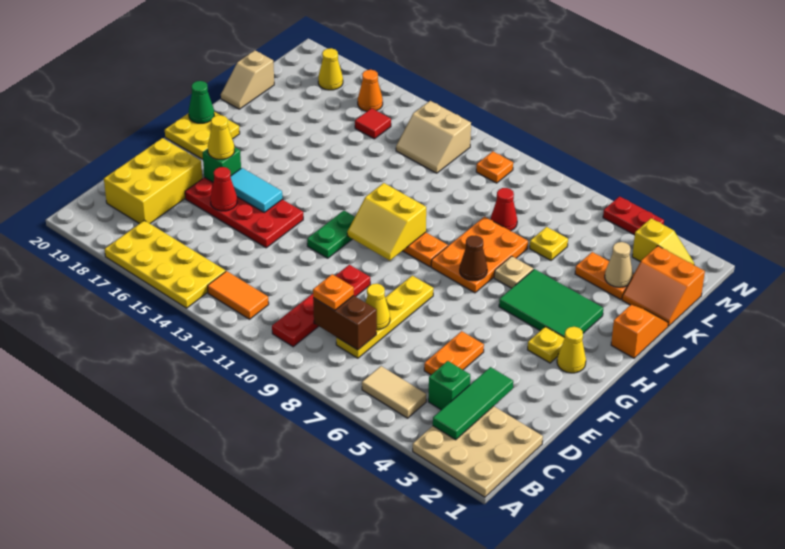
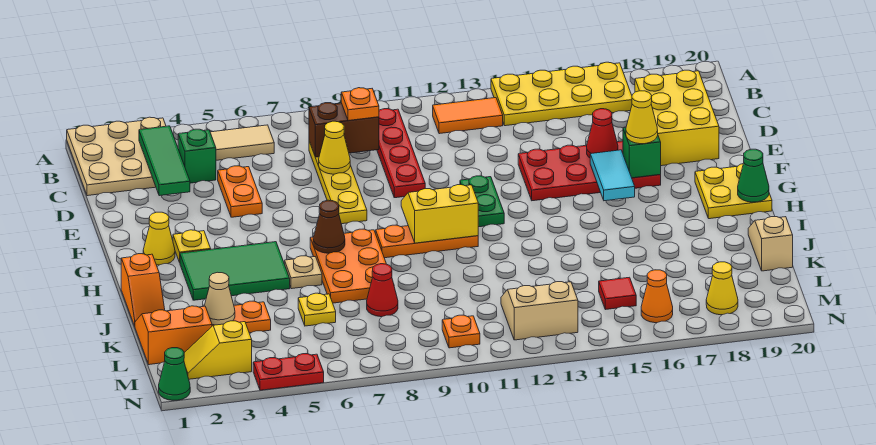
cyan 1x2 tile [231,168,282,212] -> cyan 1x2 tile turned to [590,150,635,201]
none -> green 1x1 cone [159,348,190,400]

